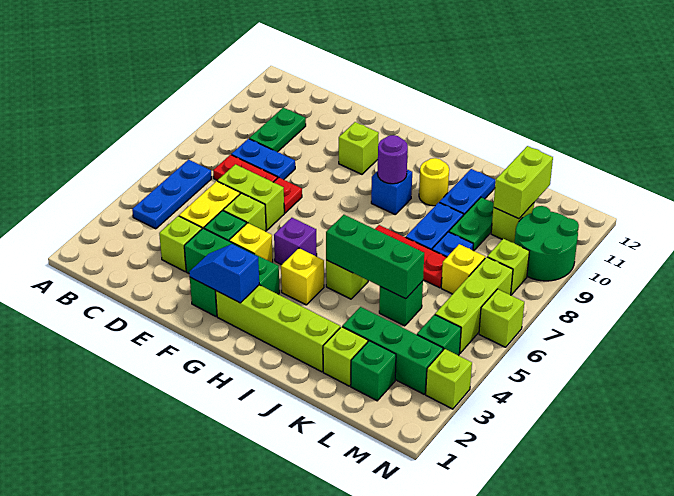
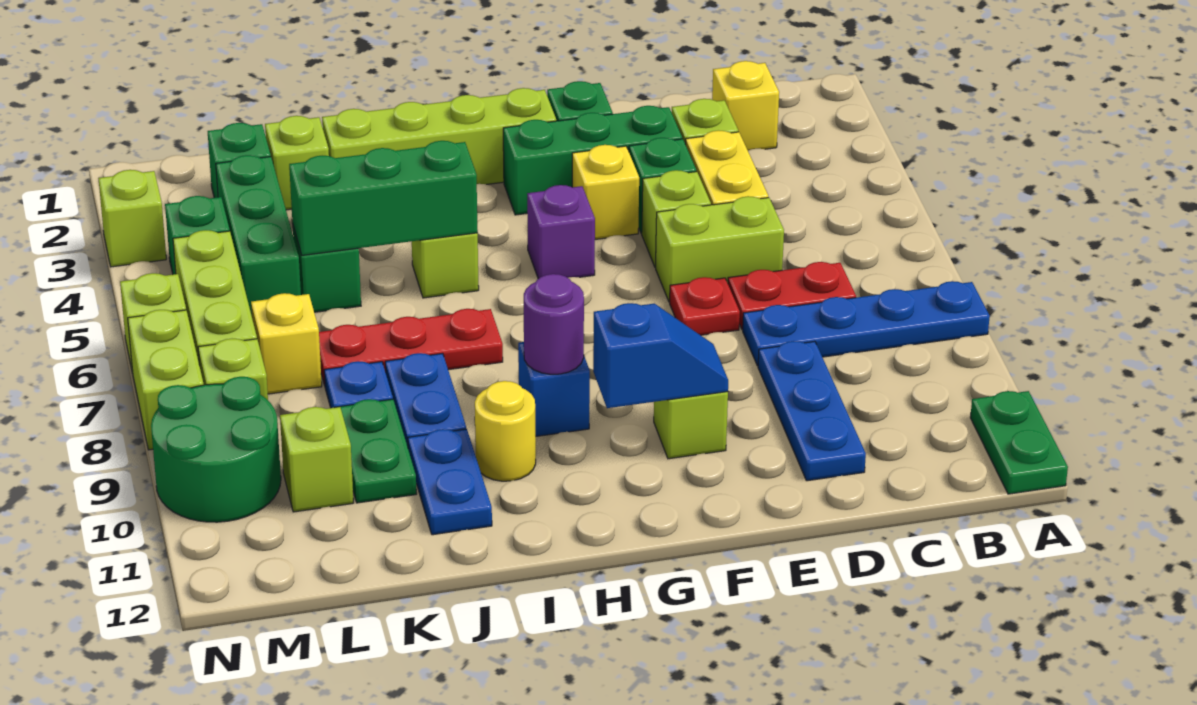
blue 1x3 plate [132,159,212,229] -> blue 1x3 plate moved to [758,341,866,481]
blue 1x2 plate [231,139,295,180] -> blue 1x4 plate [743,281,990,366]
green 1x2 plate [249,108,306,152] -> green 1x2 plate moved to [970,391,1068,494]
blue 1x2 slope [189,244,259,303] -> blue 1x2 slope moved to [593,303,728,408]
yellow 1x1 brick [281,248,324,305] -> yellow 1x1 brick moved to [712,61,779,150]
green 1x3 brick [342,307,443,394] -> green 1x3 brick turned to [216,155,301,316]
lime 1x2 brick [493,146,553,219] -> lime 1x2 brick moved to [128,310,204,450]

